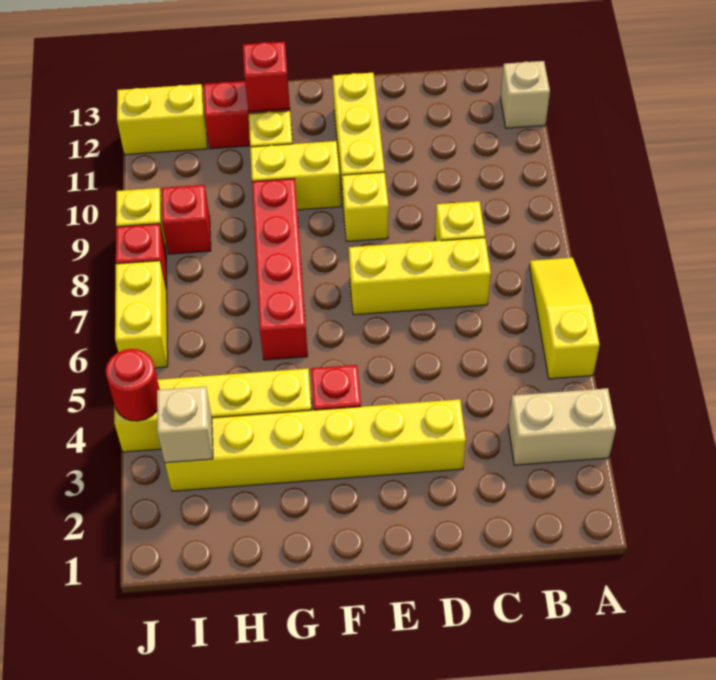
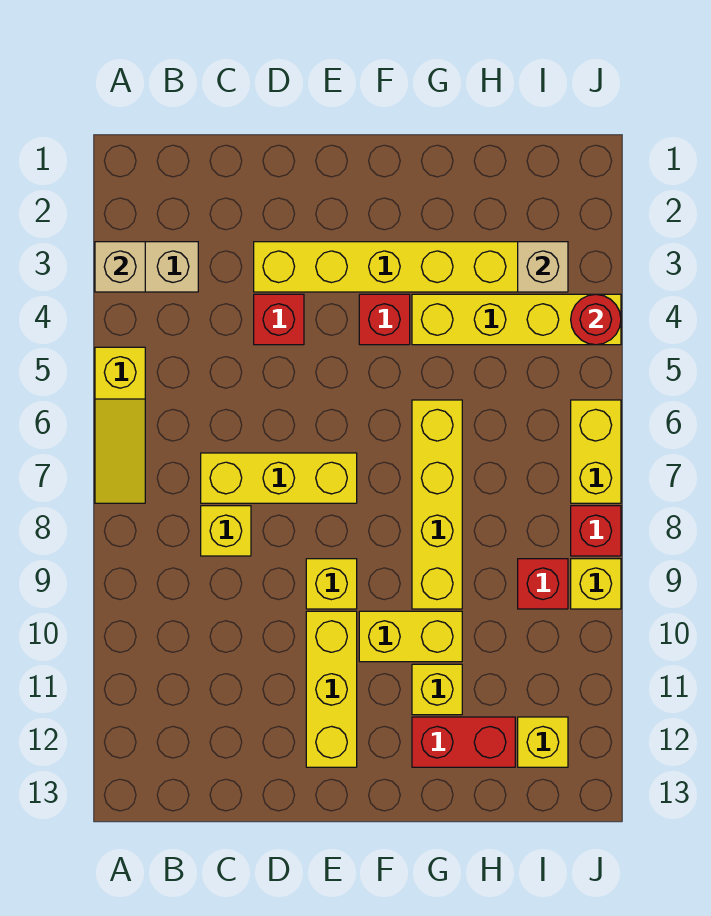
tan 1x1 brick [501,61,550,128] -> tan 1x1 brick moved to [95,242,145,292]
red 1x4 brick [252,178,308,360] -> yellow 1x4 brick [412,400,462,609]
red 1x1 brick [243,42,290,111] -> red 1x1 brick moved to [254,294,304,345]
yellow 1x2 brick [117,84,207,155] -> yellow 1x1 brick [518,717,568,767]

